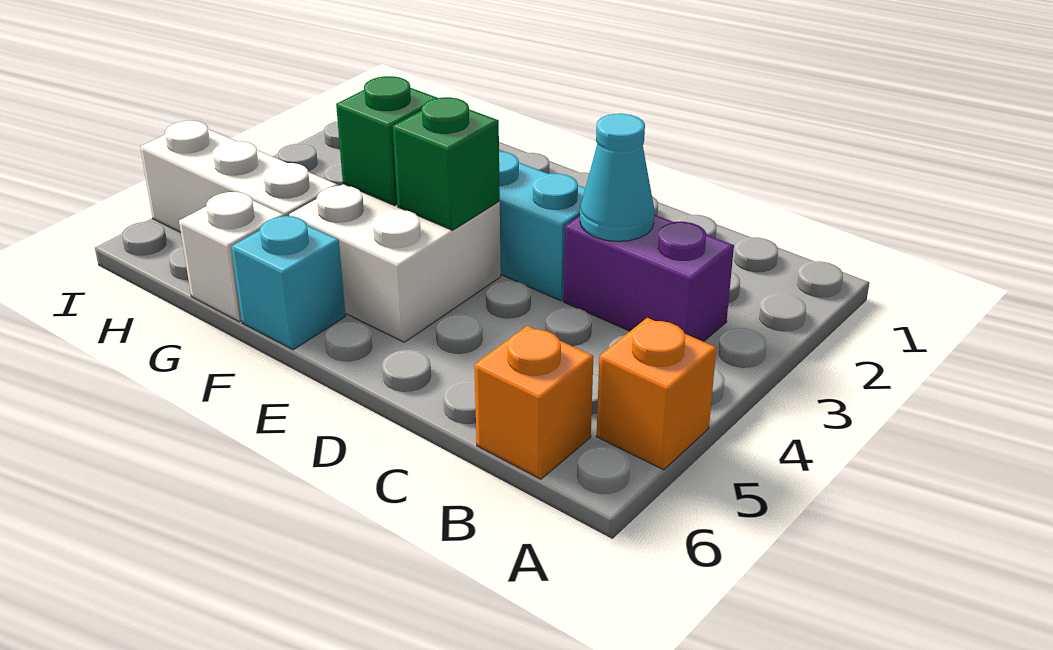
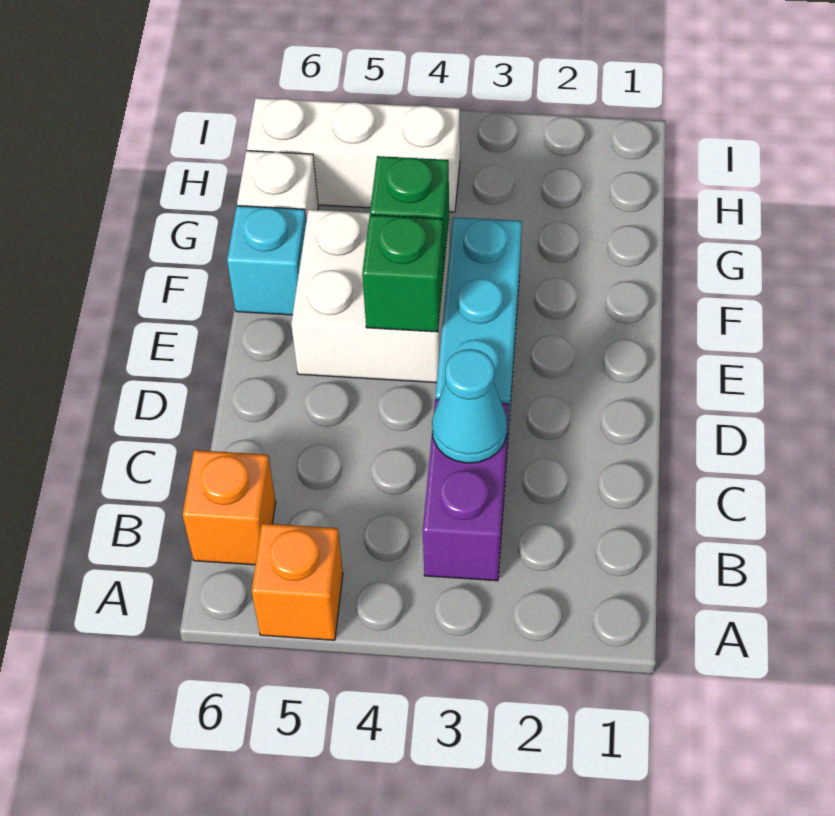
white 1x3 brick [140,121,338,232] -> white 1x3 brick turned to [247,98,460,212]

